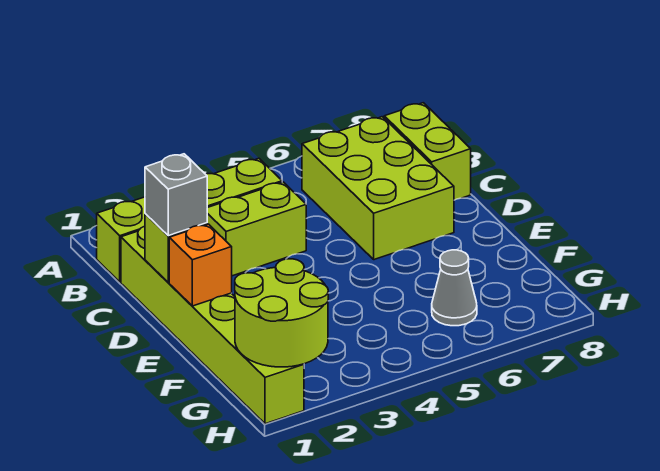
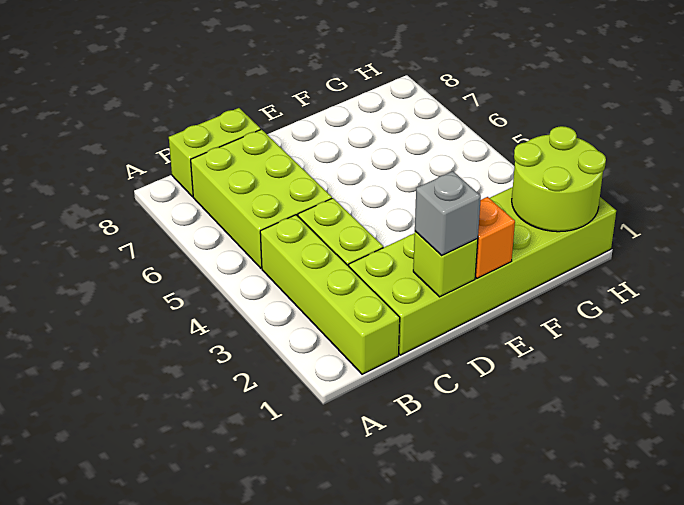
lime 2x3 brick [302,117,454,260] -> lime 2x3 brick turned to [191,129,332,268]
lime 1x6 brick [121,226,304,424] -> lime 2x6 brick [349,187,616,355]
grey 1x1 cone [432,250,477,326] -> none

